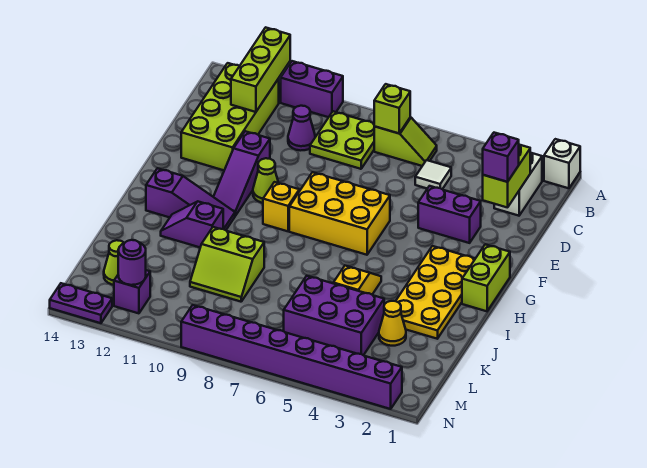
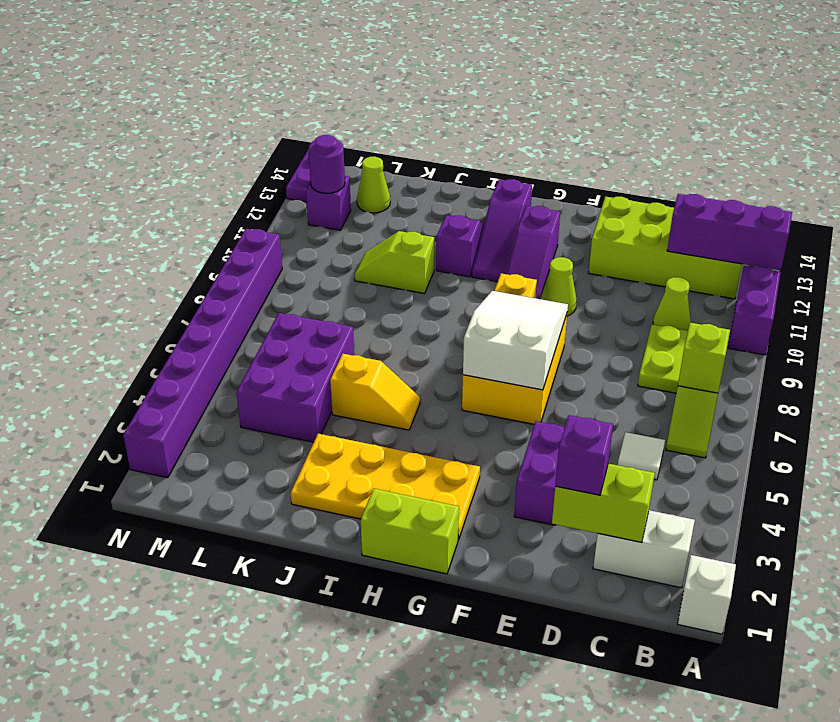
lime 1x3 brick [231,27,290,112] -> purple 1x3 brick [667,194,792,270]
purple 1x1 cone [288,106,315,151] -> lime 1x1 cone [653,277,691,331]
purple 1x3 slope [214,131,270,216] -> purple 1x3 slope turned to [507,206,560,299]
none -> white 2x3 slope [463,291,568,390]
lime 2x2 slope [190,227,264,302] -> lime 1x2 slope [355,231,434,293]
yellow 1x1 cone [379,301,406,346] -> none

